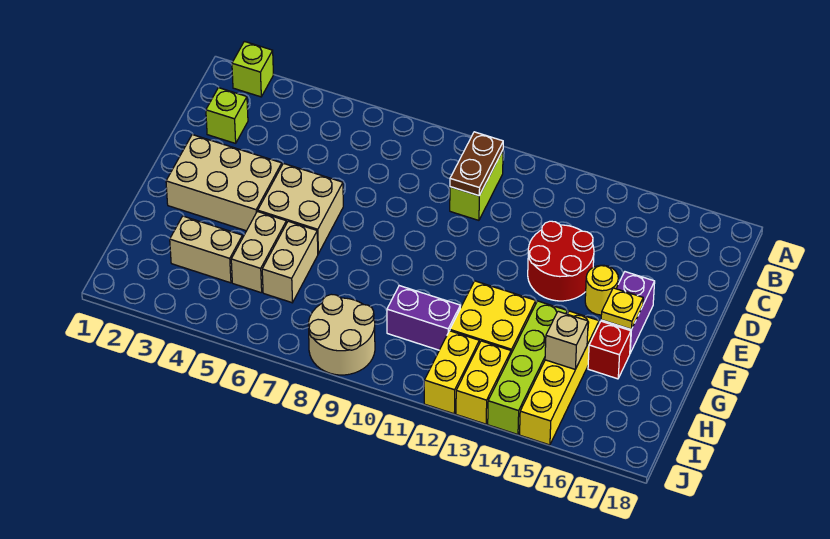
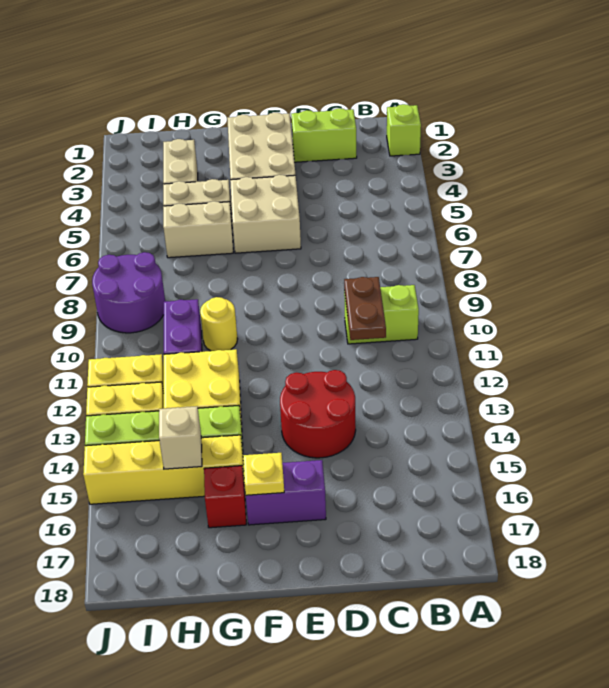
brown 1x2 plate [450,132,503,196] -> brown 1x2 plate turned to [344,277,386,340]
lime 1x1 brick [206,88,248,143] -> lime 1x2 brick [291,108,357,162]
yellow 1x1 round brick [585,265,618,315] -> yellow 1x1 round brick moved to [200,297,237,351]
tan 2x2 round brick [308,294,375,375] -> purple 2x2 round brick [92,252,165,333]

